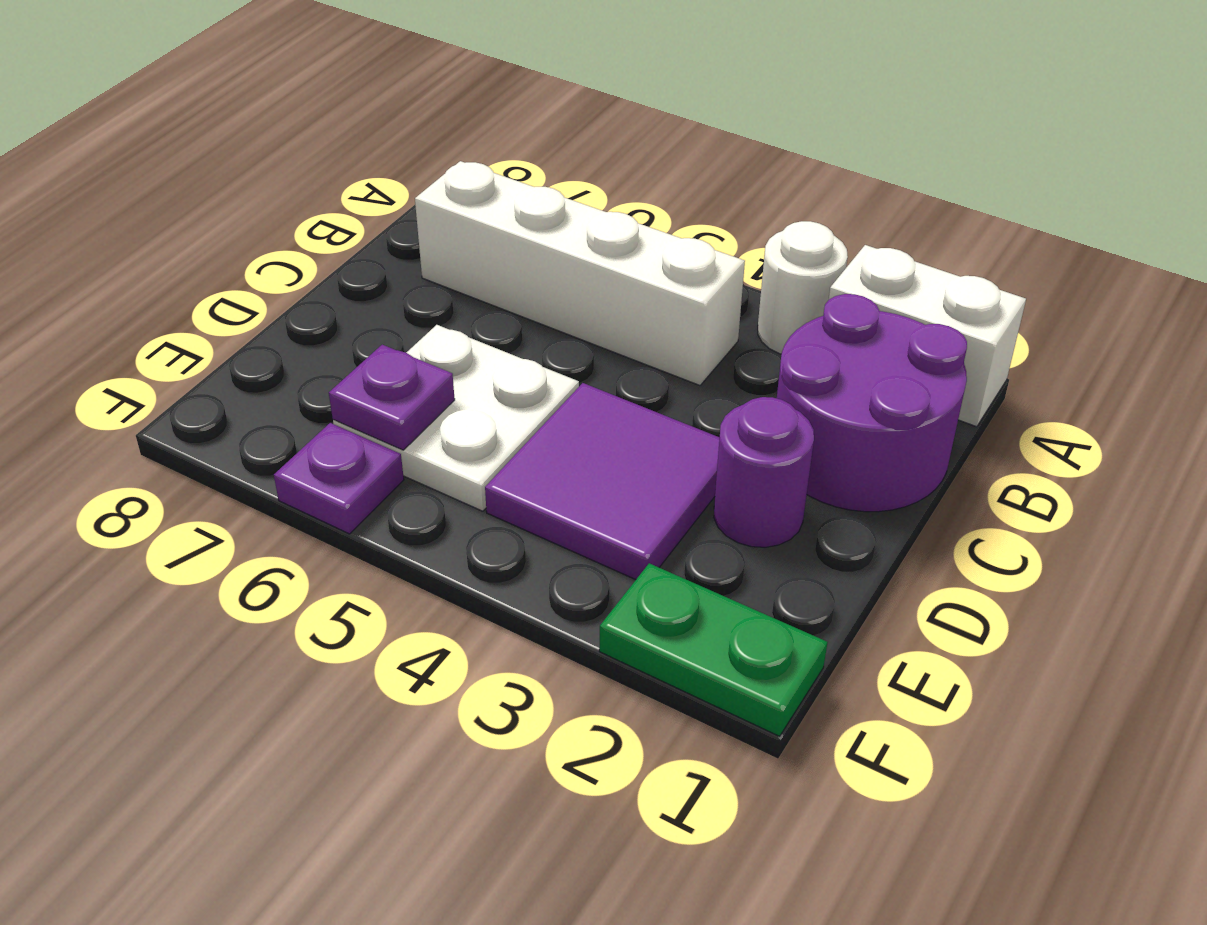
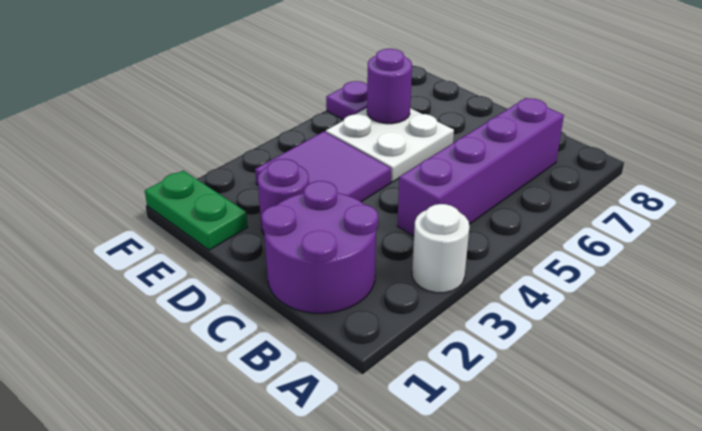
white 1x2 brick [829,245,1026,427] -> none
white 1x4 brick [415,161,745,385] -> purple 1x4 brick [397,98,564,236]
purple 1x1 plate [329,345,455,450] -> purple 1x1 round brick [367,49,412,124]
green 1x2 plate [599,563,828,736] -> green 1x2 plate turned to [145,170,248,250]

